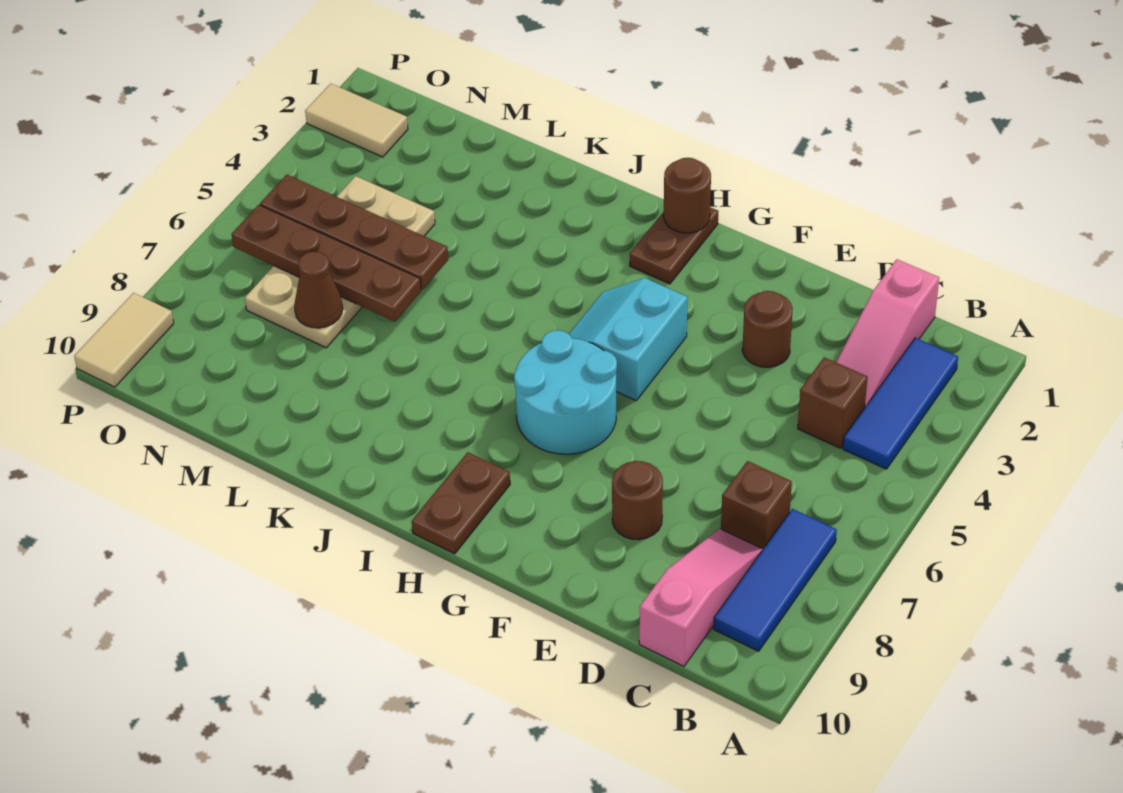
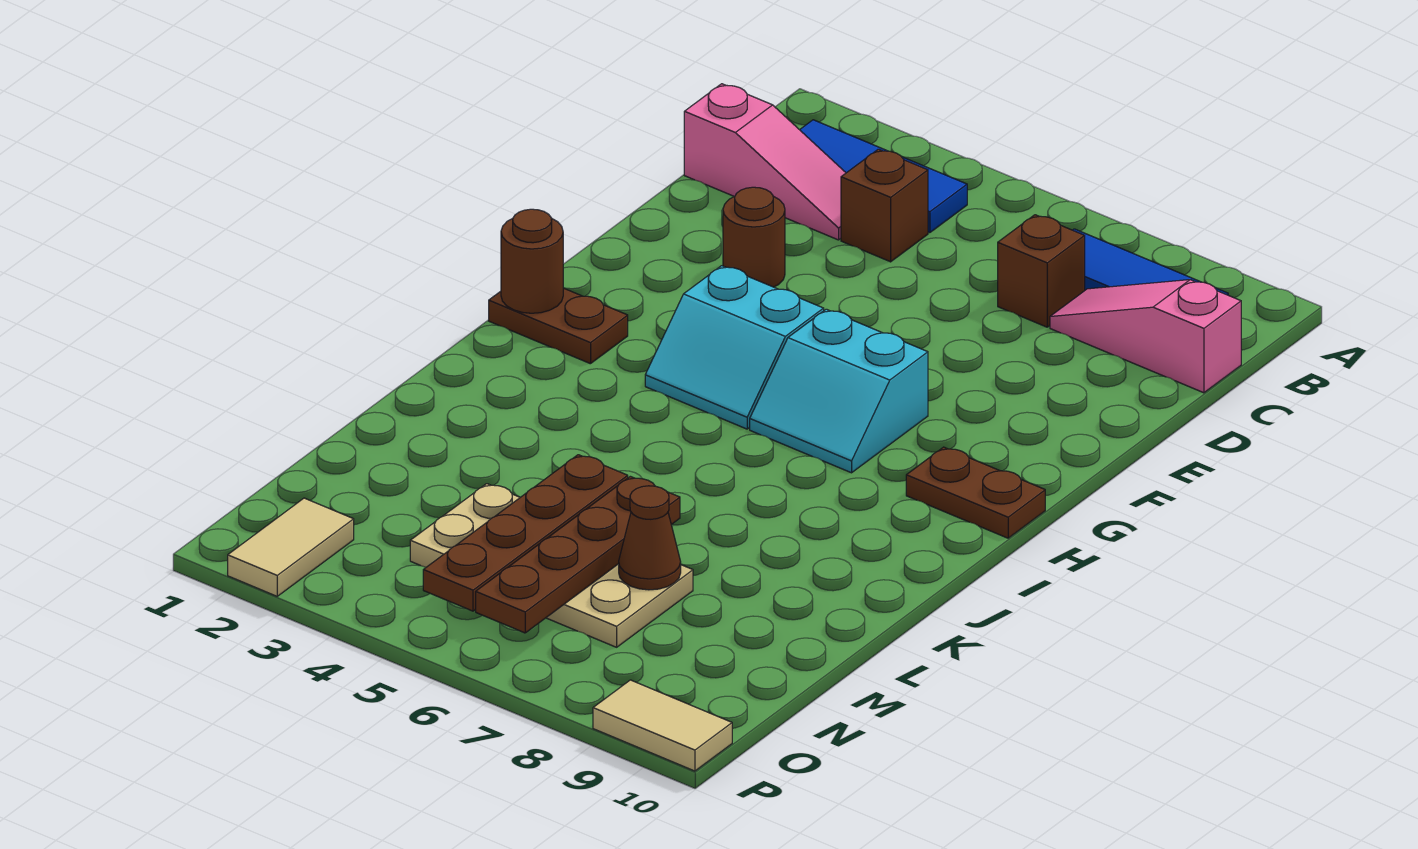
brown 1x1 round brick [612,461,663,540] -> none
cyan 2x2 round brick [514,330,617,454] -> cyan 2x2 slope [750,309,928,473]

